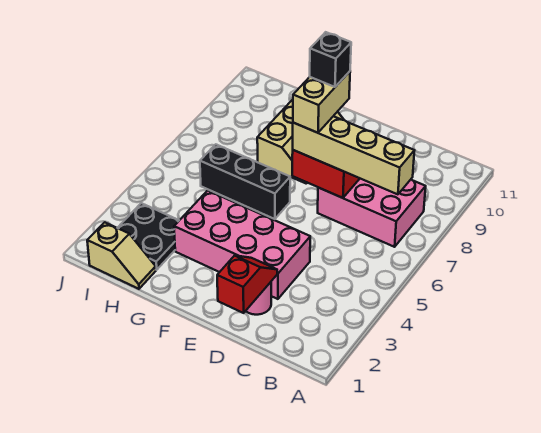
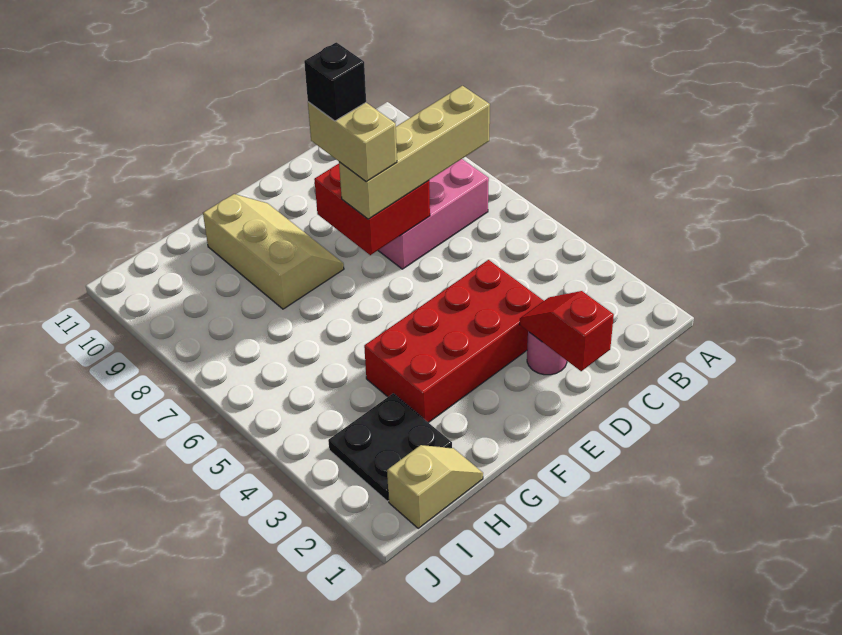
pink 2x4 brick [174,190,310,299] -> red 2x4 brick [364,260,544,423]
black 1x3 brick [200,144,290,219] -> none

